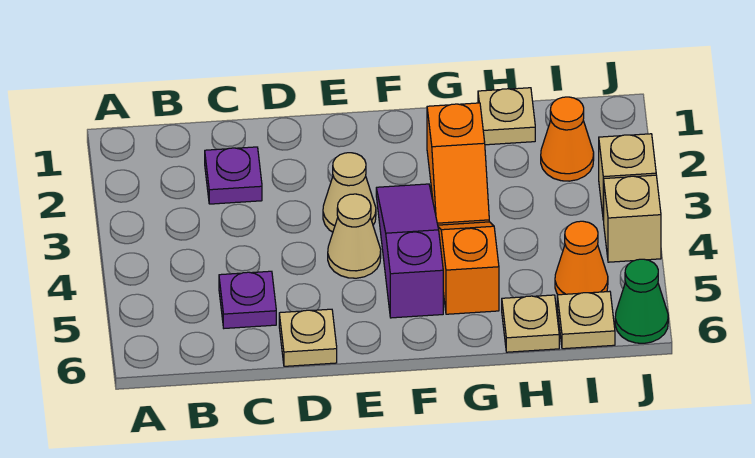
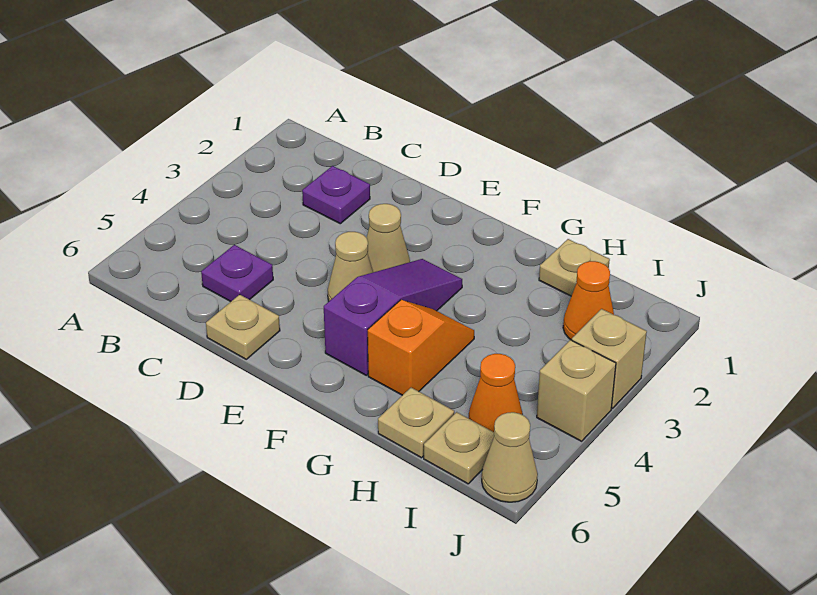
orange 1x2 slope [427,103,489,225] -> none
green 1x1 cone [615,259,668,343] -> tan 1x1 cone [482,412,538,502]

